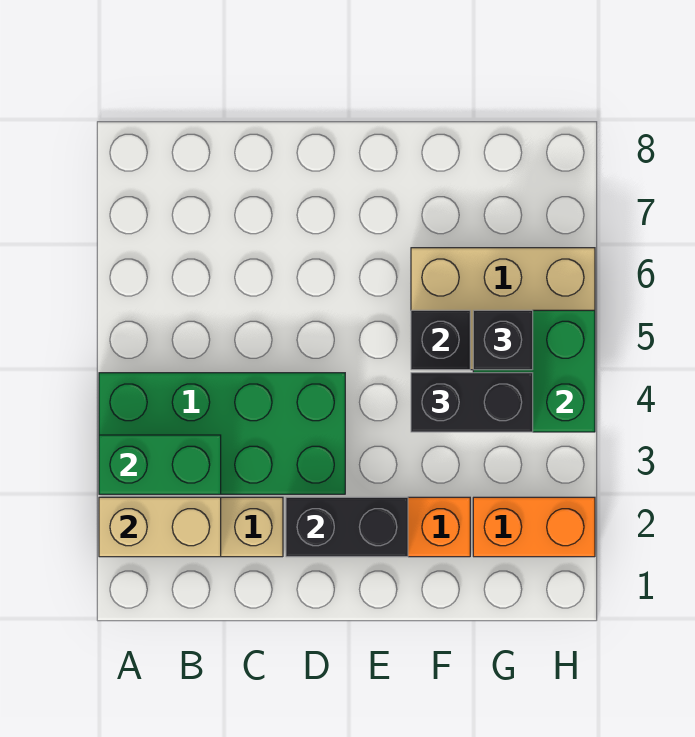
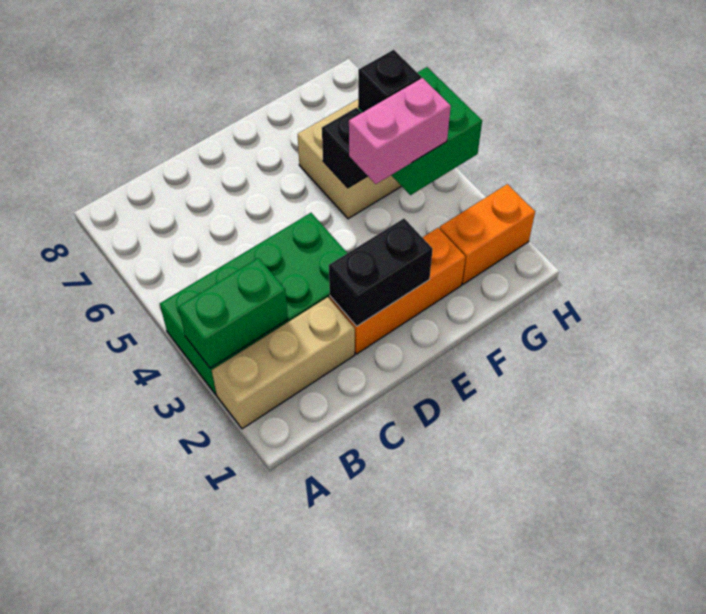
tan 1x2 brick [99,497,221,557] -> none
black 1x2 brick [411,373,533,432] -> pink 1x2 brick [349,78,451,184]

